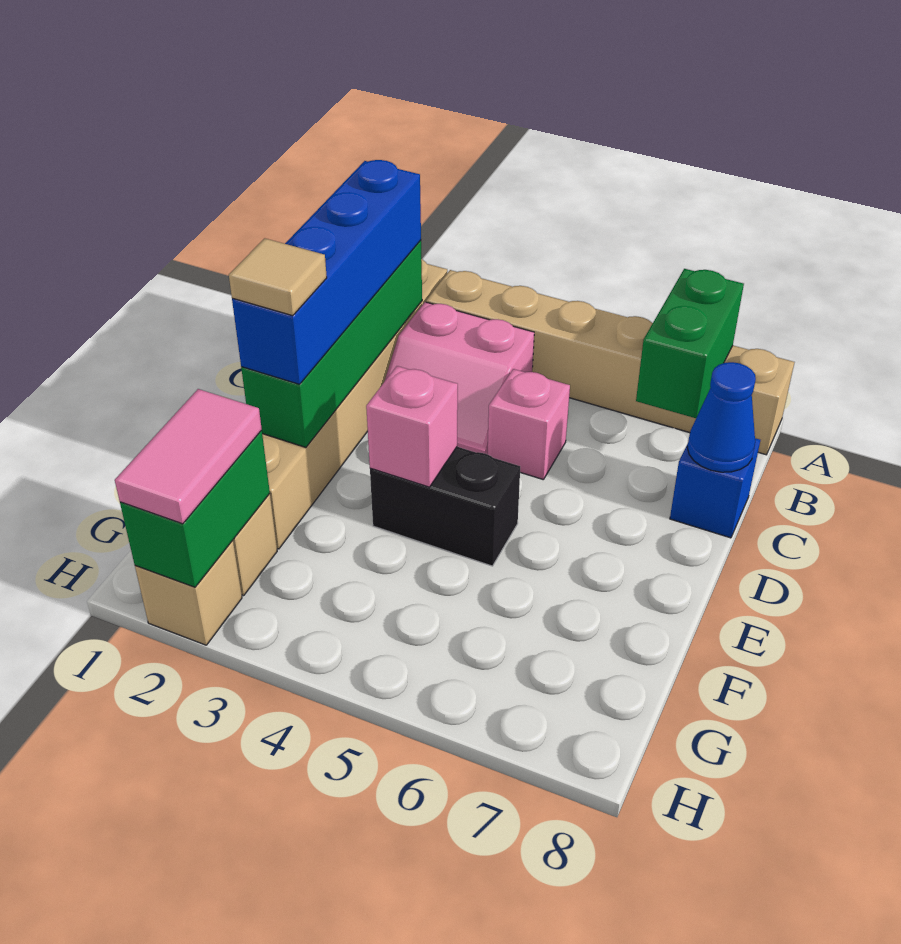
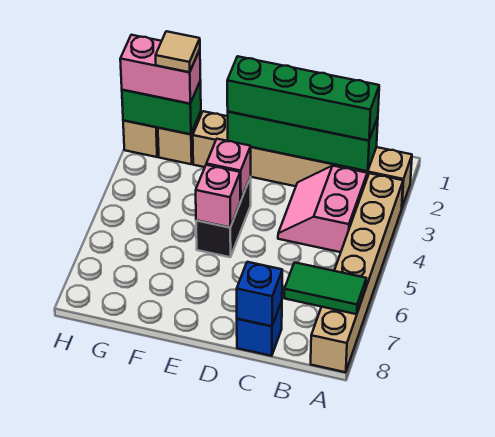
green 1x2 brick [636,269,744,418] -> green 1x2 tile [284,262,366,314]
blue 1x4 brick [232,160,421,384] -> green 1x4 brick [227,56,379,141]
pink 1x1 brick [488,369,570,480] -> pink 1x1 brick moved to [196,165,240,227]
blue 1x1 cone [687,362,756,472] -> blue 1x1 brick [237,262,282,326]
tan 1x1 tile [229,238,327,316] -> tan 1x1 tile moved to [156,31,200,72]
pink 1x2 tile [115,389,262,524] -> pink 1x2 brick [120,35,200,104]

